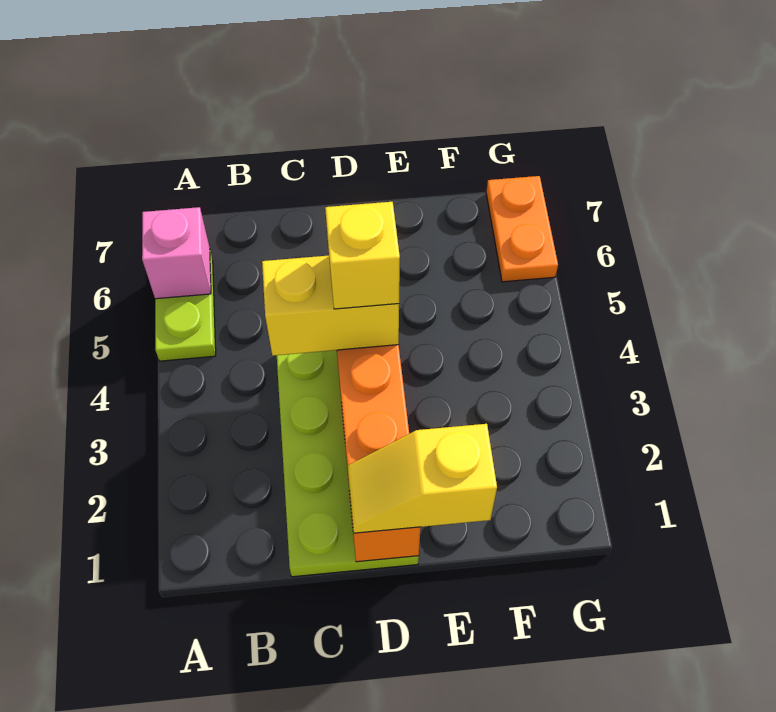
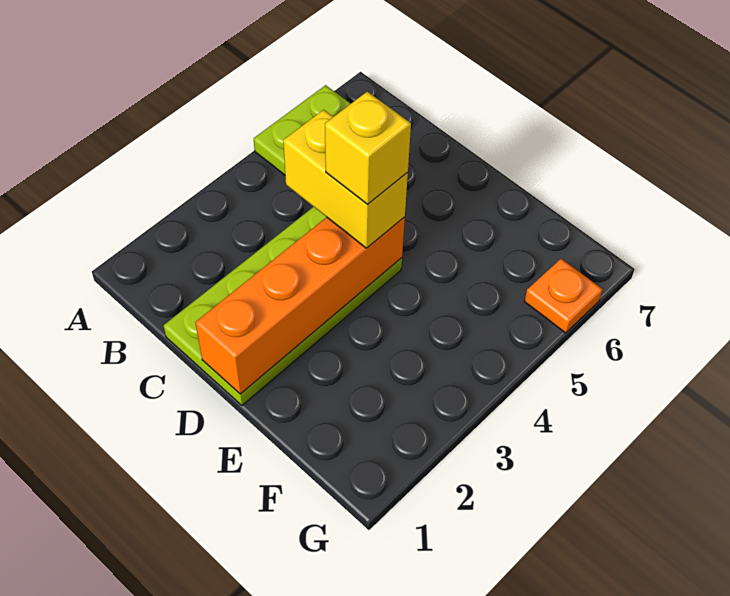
pink 1x1 brick [142,207,211,299] -> none
yellow 1x2 slope [348,424,497,533] -> none
orange 1x2 plate [486,176,558,282] -> orange 1x1 plate [524,259,603,333]

